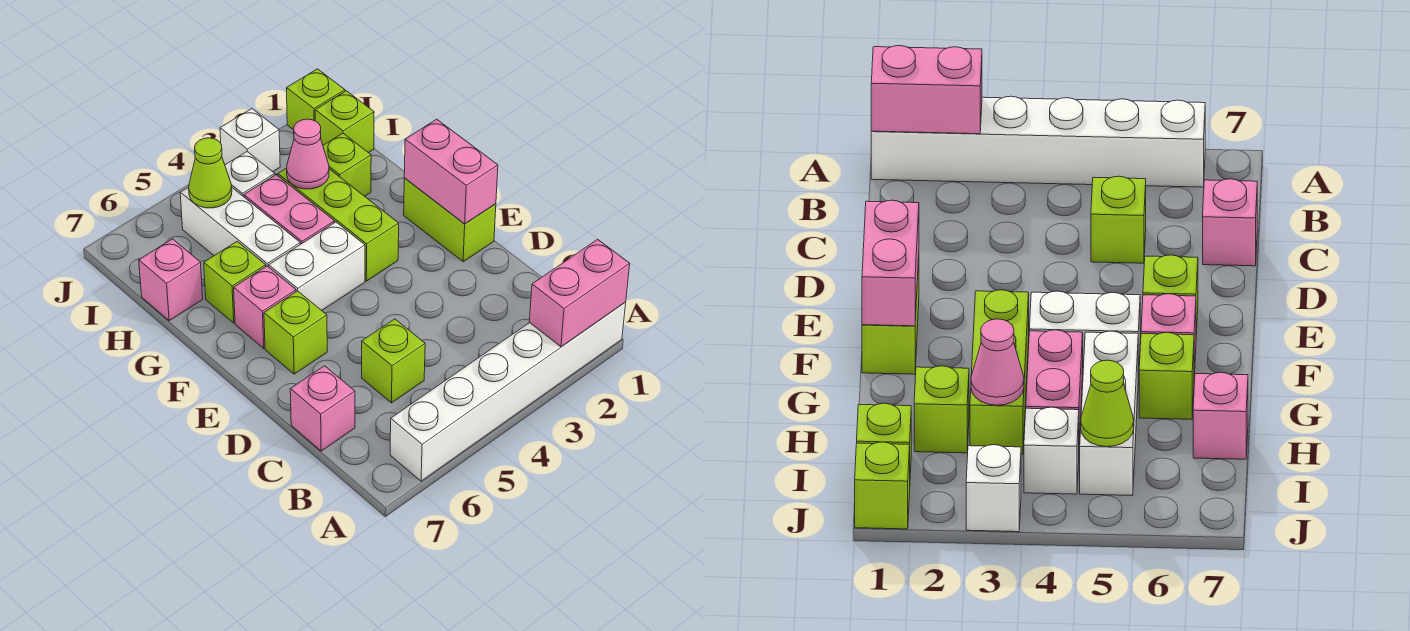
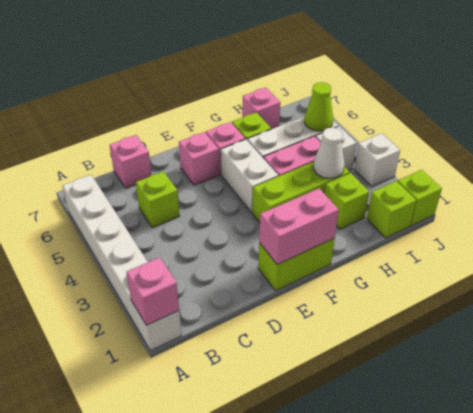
pink 1x2 brick [529,240,630,347] -> pink 1x1 brick [126,257,179,325]
lime 1x1 brick [264,291,327,374] -> pink 1x1 brick [179,132,219,185]
pink 1x1 cone [287,119,329,189] -> white 1x1 cone [313,127,344,178]

